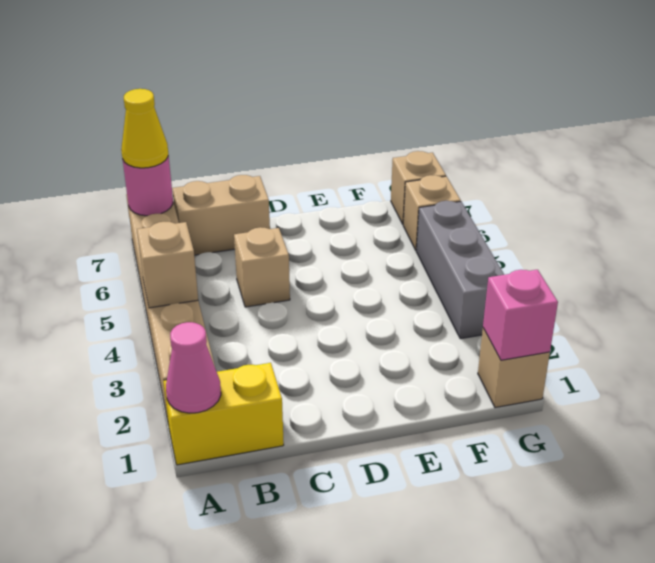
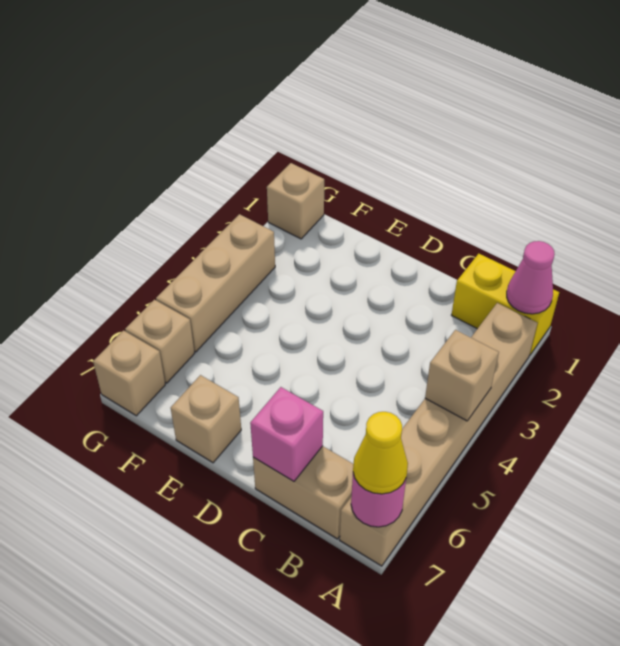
tan 1x1 brick [234,227,290,307] -> tan 1x1 brick moved to [171,375,241,463]
pink 1x1 brick [483,270,558,360] -> pink 1x1 brick moved to [250,387,323,481]
grey 1x3 brick [416,201,504,339] -> tan 1x3 brick [156,214,275,352]

